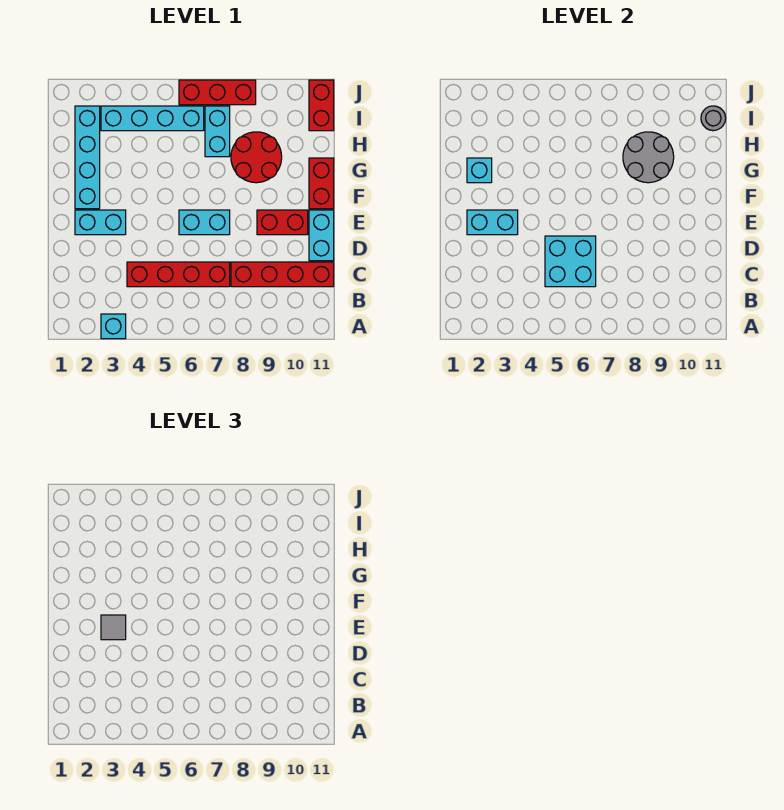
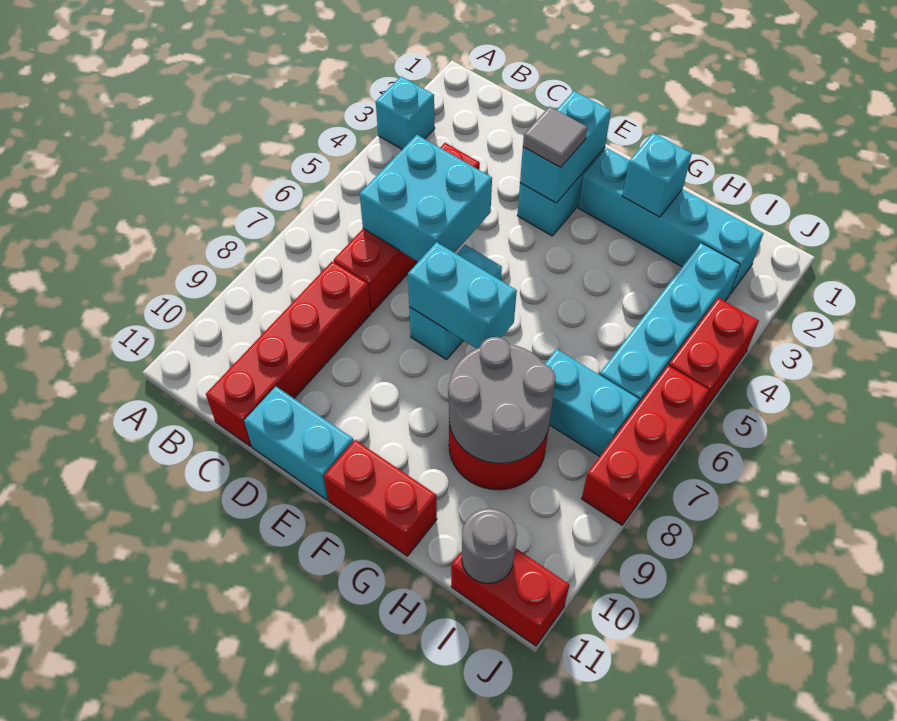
none -> cyan 1x2 brick [408,242,517,349]
red 1x2 brick [257,210,308,235] -> red 1x2 brick moved to [669,298,759,416]

